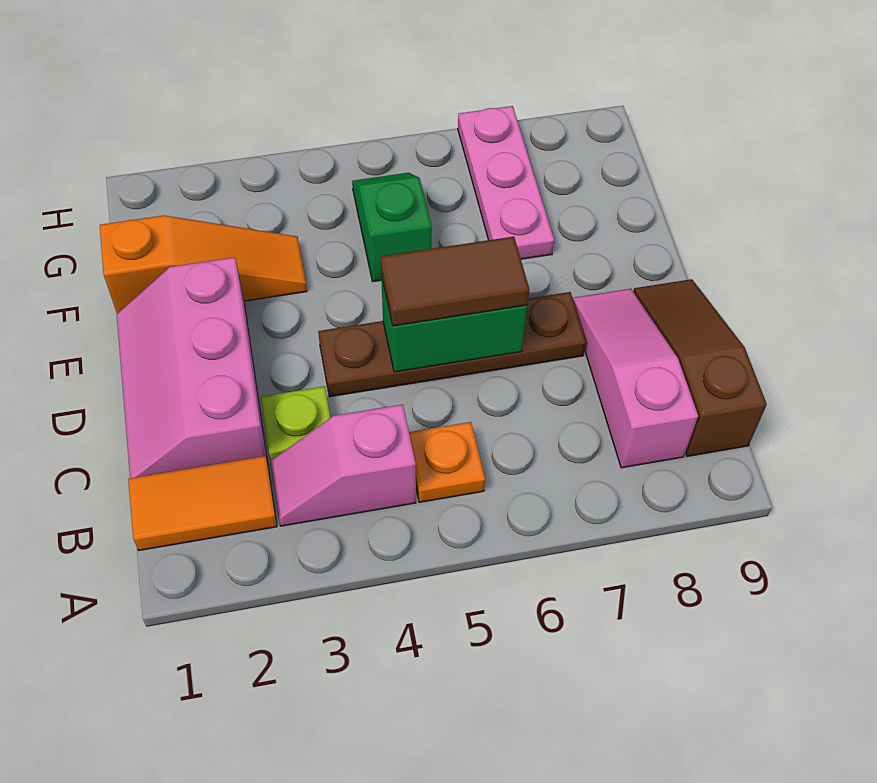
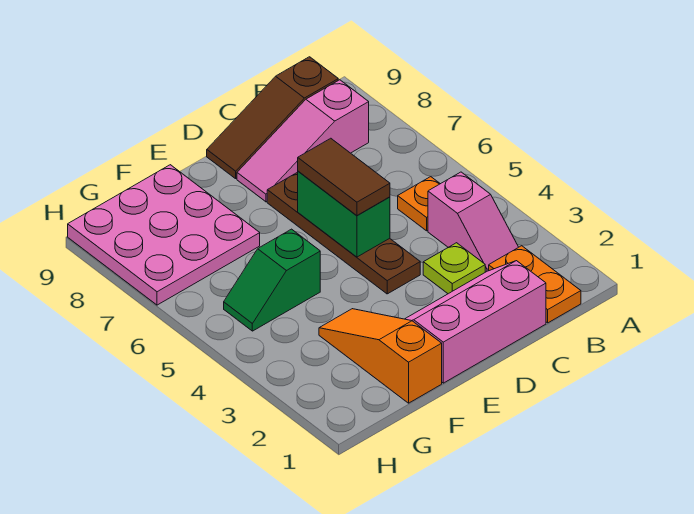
orange 1x2 tile [128,456,277,550] -> orange 1x2 plate [489,246,581,323]
pink 2x3 slope [117,257,268,478] -> pink 2x3 slope turned to [405,261,546,383]
pink 1x3 plate [458,106,554,259] -> pink 3x3 plate [68,165,260,305]

